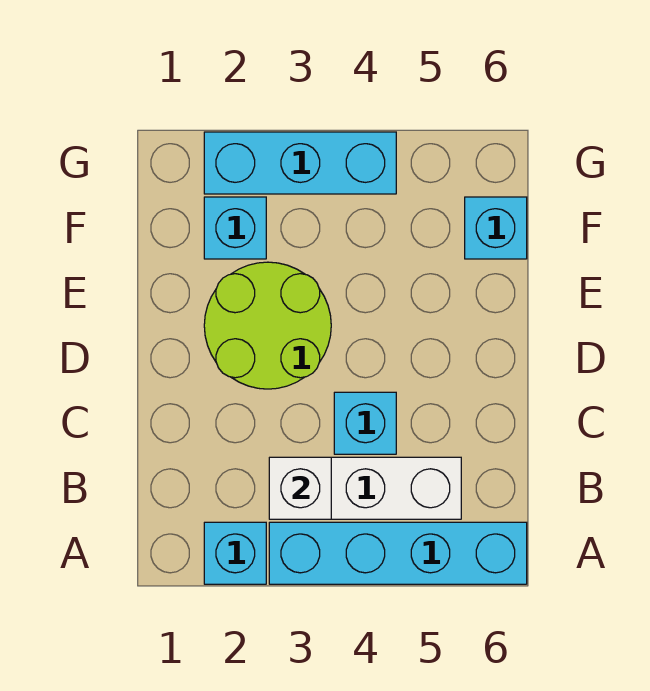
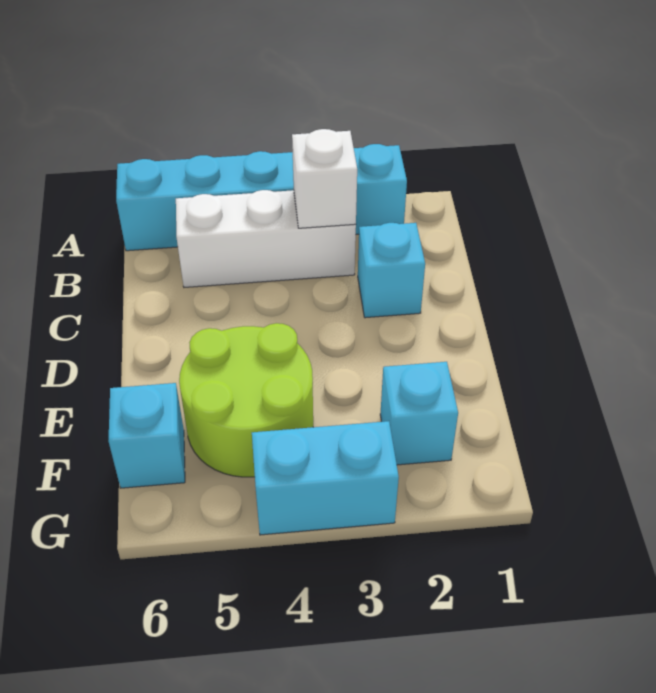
cyan 1x1 brick [334,392,396,454] -> cyan 1x1 brick moved to [358,223,425,318]
lime 2x2 round brick [204,262,331,389] -> lime 2x2 round brick moved to [179,323,313,477]
cyan 1x3 brick [204,132,396,194] -> cyan 1x2 brick [252,421,399,535]

